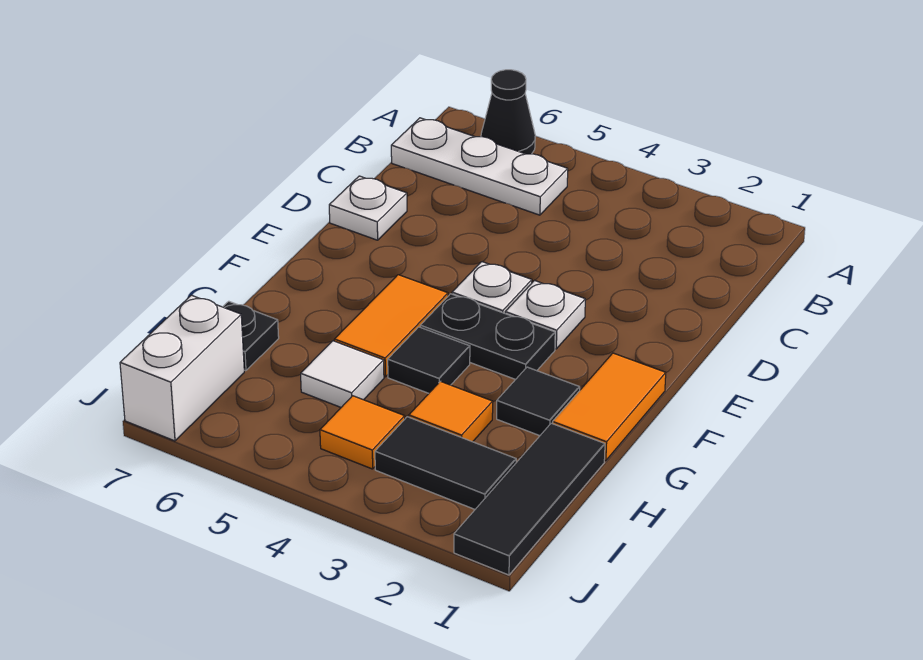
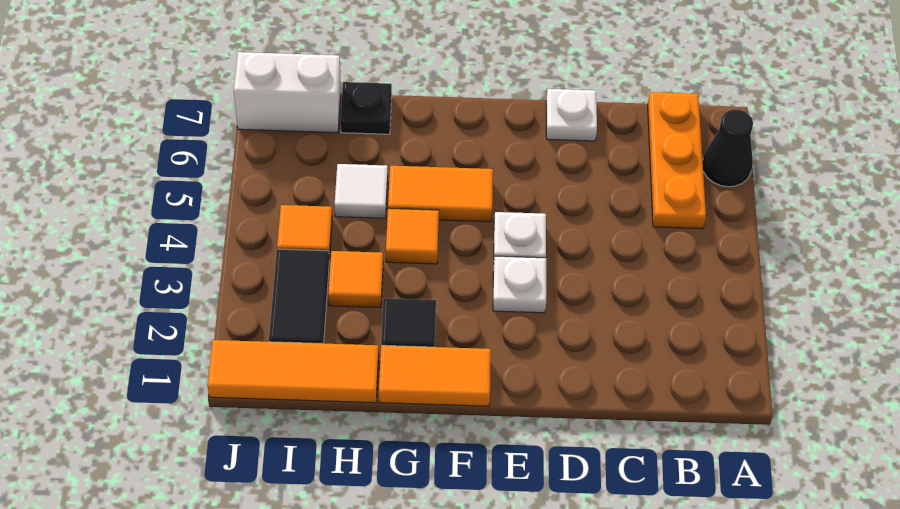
white 1x3 plate [391,118,568,215] -> orange 1x3 plate [648,92,706,229]
black 1x2 plate [420,294,555,380] -> none
black 1x1 tile [388,327,470,393] -> orange 1x1 tile [386,208,439,264]
black 1x3 tile [454,423,605,575] -> orange 1x3 tile [208,340,379,403]

